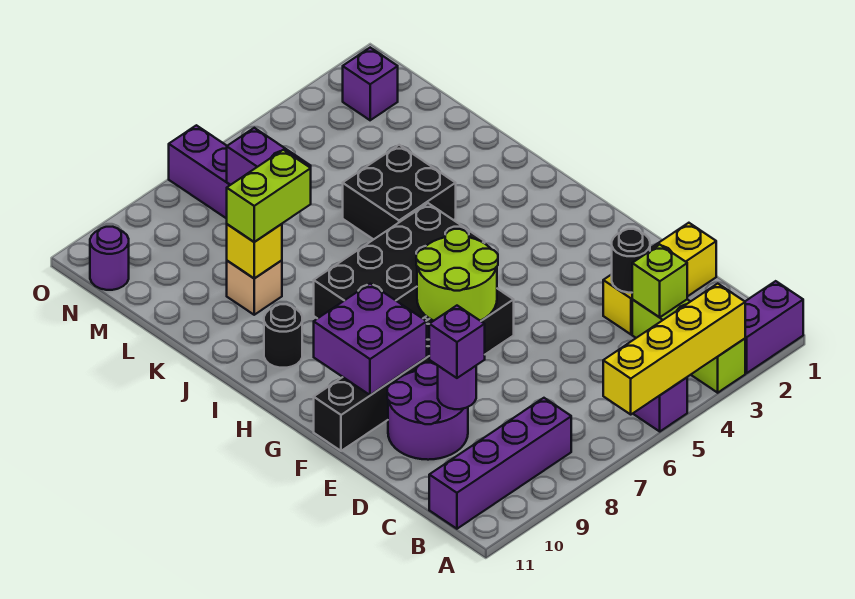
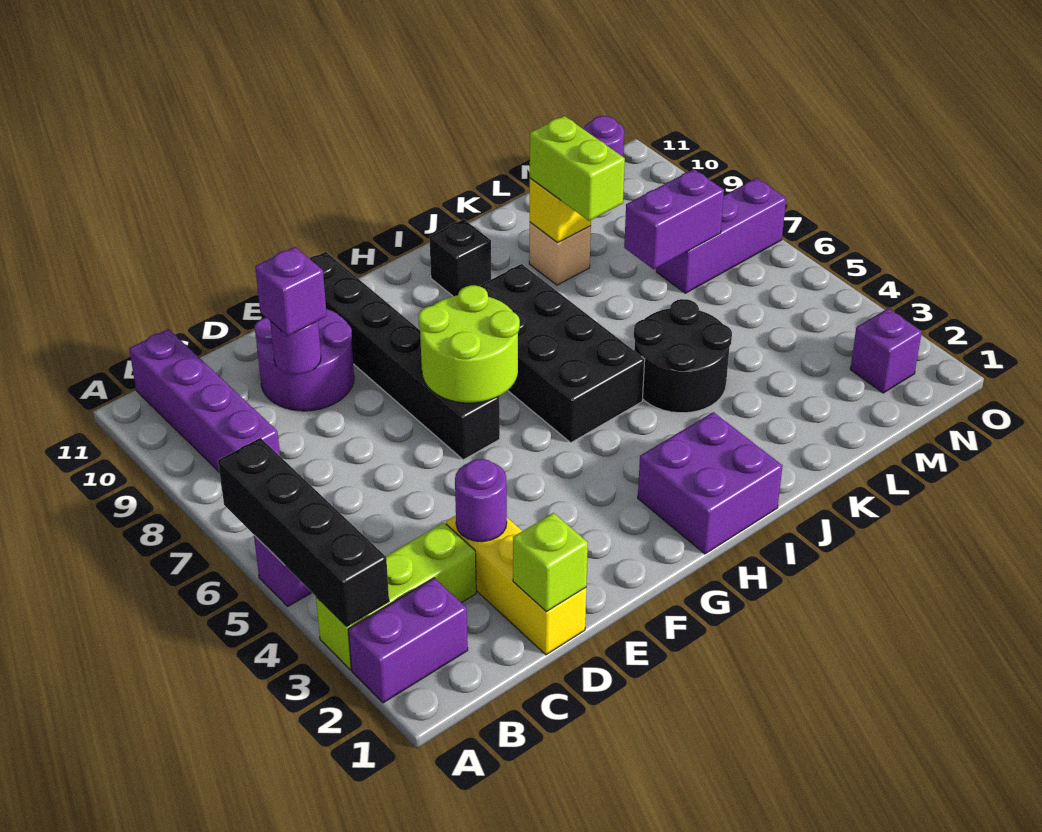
purple 1x2 brick [745,281,803,373] -> purple 1x2 brick turned to [348,578,468,703]
yellow 1x4 brick [603,284,745,414] -> black 1x4 brick [218,438,389,627]
lime 1x1 brick [632,245,687,317] -> lime 1x1 brick moved to [513,513,588,612]
black 1x1 round brick [612,229,650,293] -> purple 1x1 round brick [455,459,507,542]
purple 2x2 brick [314,284,427,395] -> purple 2x2 brick moved to [638,412,782,554]
black 1x1 round brick [264,304,302,368] -> black 1x1 brick [429,219,491,296]
black 2x2 brick [343,145,456,239] -> black 2x2 round brick [634,299,732,413]

